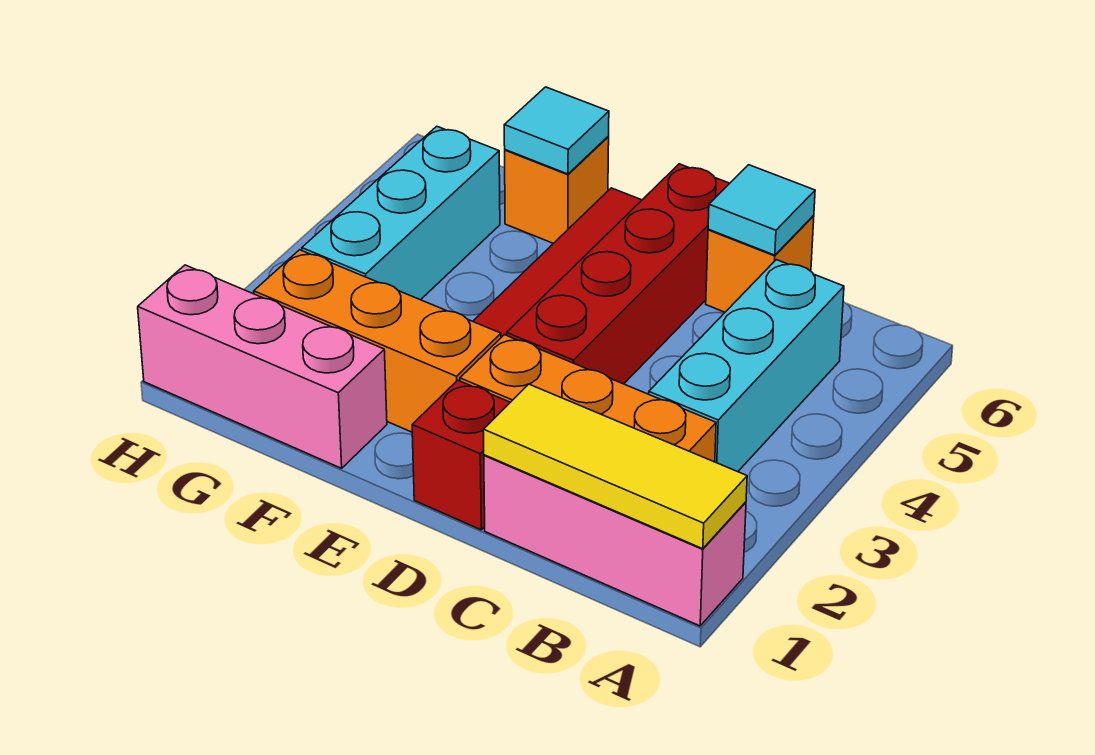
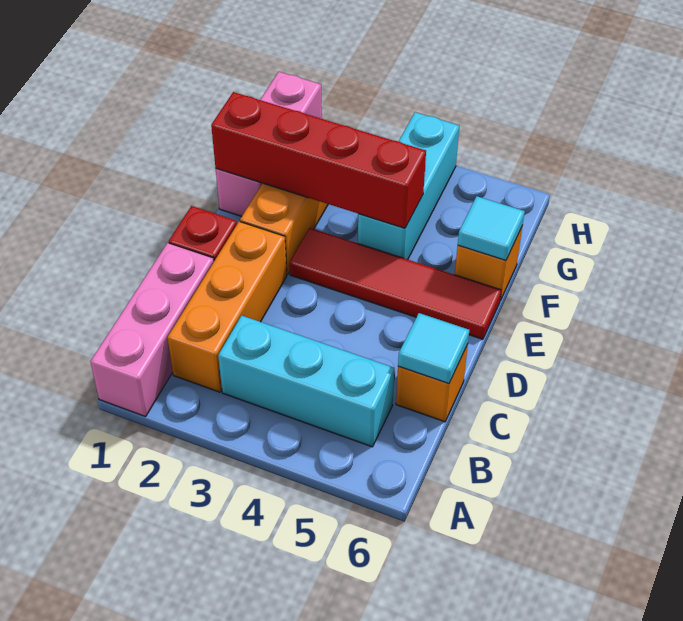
yellow 1x3 tile [483,384,747,549] -> none
red 1x4 brick [507,164,730,384] -> red 1x4 brick moved to [211,92,426,228]
cyan 1x3 brick [302,126,500,300] -> cyan 1x3 brick turned to [358,112,459,260]

